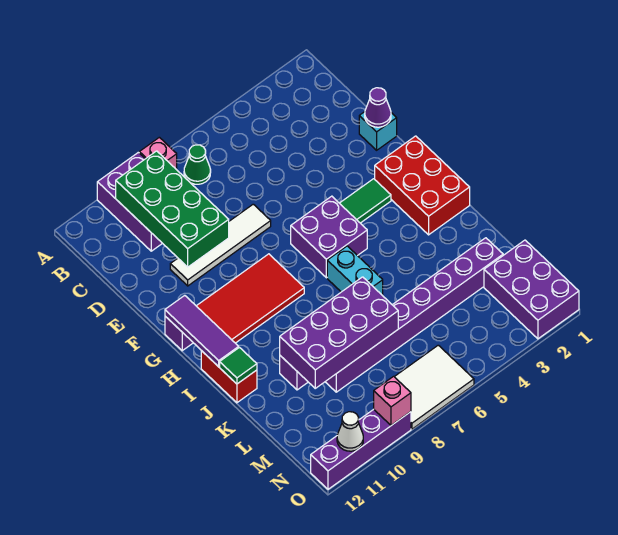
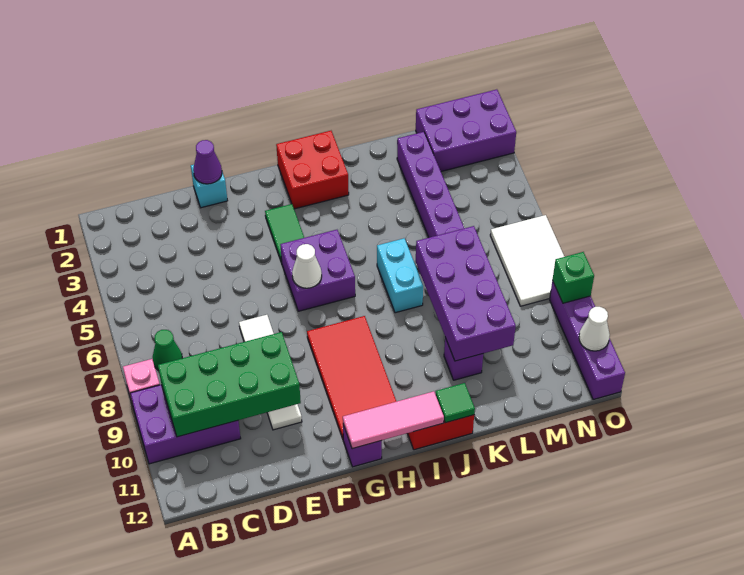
red 2x3 brick [375,136,470,235] -> red 2x2 brick [276,131,349,209]
none -> white 1x1 cone [292,244,322,288]
purple 1x3 tile [165,295,239,367] -> pink 1x3 tile [343,391,444,449]
cyan 1x2 brick [327,246,383,296] -> cyan 1x2 brick turned to [377,238,423,313]
pink 1x1 brick [374,376,411,425] -> green 1x1 brick [553,252,594,303]

